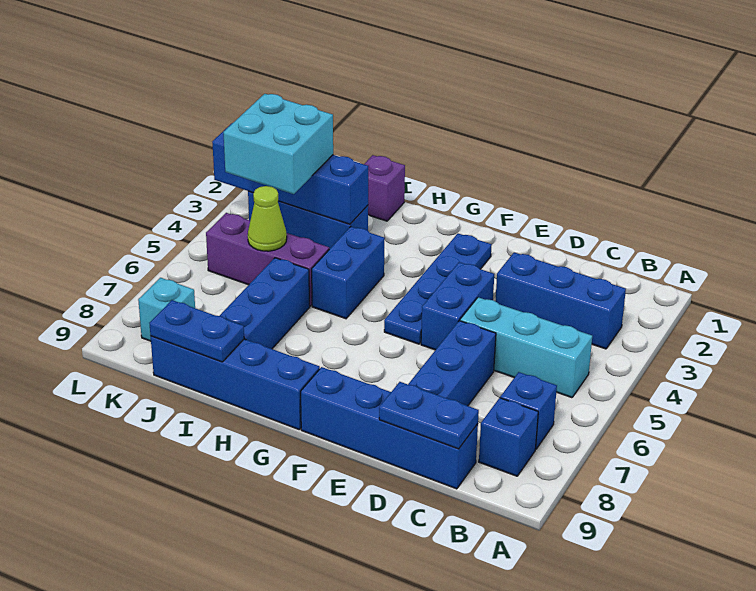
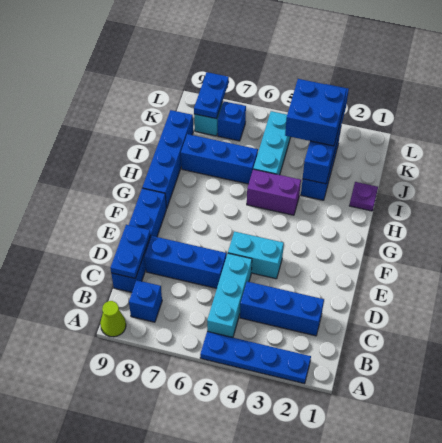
blue 1x3 brick [495,252,626,349] -> blue 1x3 brick turned to [240,282,324,336]
blue 1x1 brick [500,372,557,449] -> blue 1x1 brick moved to [218,101,246,141]
blue 1x2 brick [421,262,494,350] -> cyan 1x2 brick [228,232,284,279]
blue 1x4 plate [384,234,492,344] -> blue 1x4 plate moved to [200,331,311,384]
blue 1x2 brick [312,227,385,319] -> purple 1x2 brick [247,169,301,215]
purple 1x1 brick [364,155,405,221] -> purple 1x1 plate [349,182,378,211]
purple 1x3 brick [206,213,329,306] -> cyan 1x3 brick [253,111,291,175]
blue 1x2 plate [149,300,244,362] -> blue 1x2 plate moved to [194,72,229,119]
cyan 2x2 brick [223,94,333,194] -> blue 2x2 brick [285,79,347,146]
lime 1x1 cone [248,186,287,251] -> lime 1x1 cone moved to [100,301,126,337]

